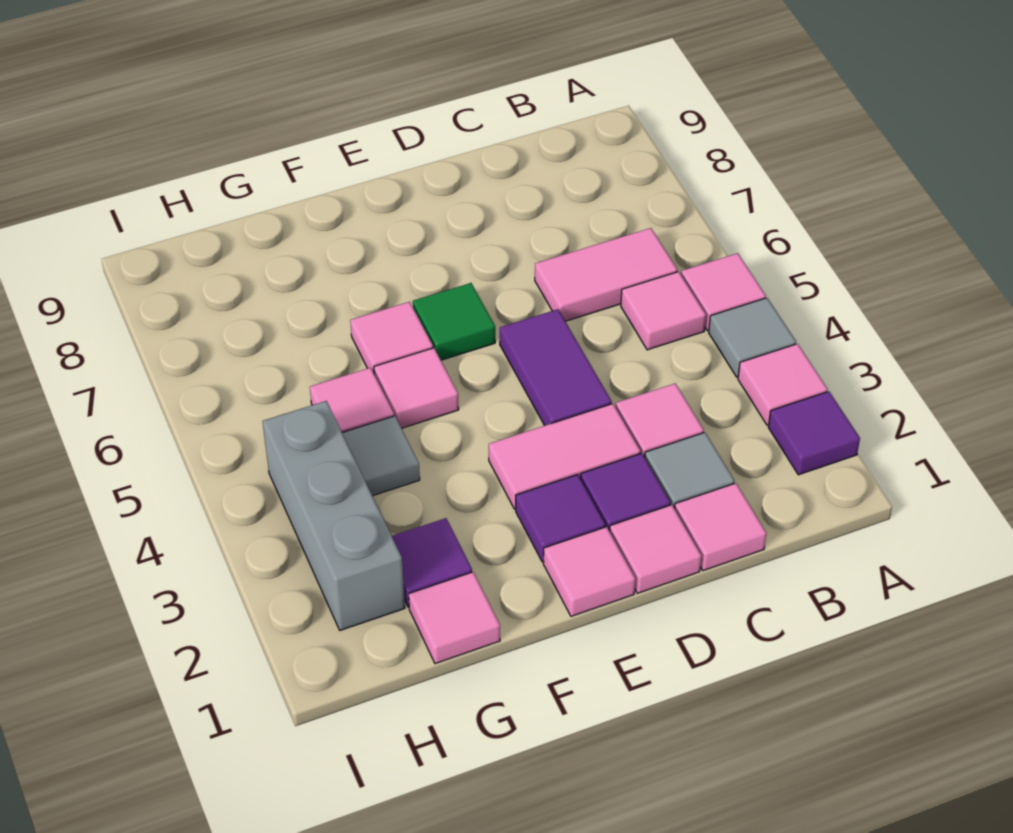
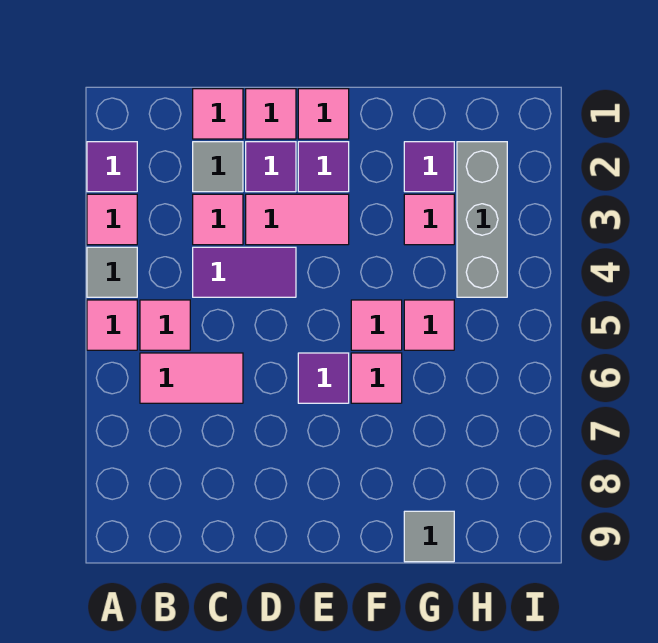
purple 1x2 tile [500,309,612,426] -> purple 1x2 tile turned to [193,247,296,297]
green 1x1 tile [413,283,495,360] -> purple 1x1 tile [298,353,349,403]
pink 1x1 tile [409,572,500,664] -> pink 1x1 tile moved to [404,194,454,245]
grey 1x1 tile [342,416,420,496] -> grey 1x1 tile moved to [404,511,454,562]

